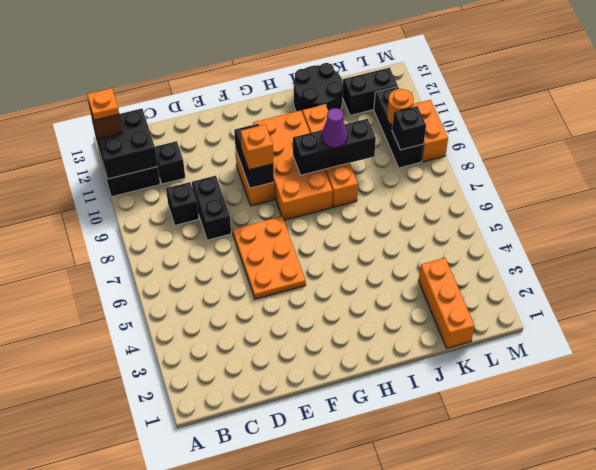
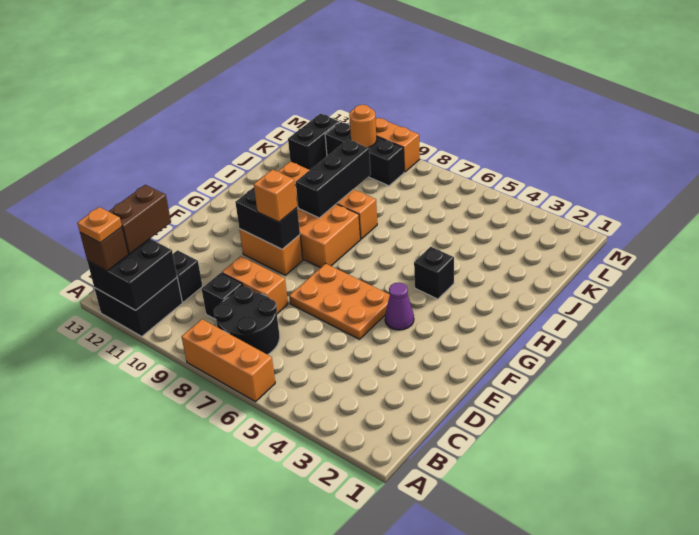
none -> brown 1x2 brick [109,185,171,254]
black 1x2 brick [192,176,231,240] -> orange 1x2 brick [222,256,288,314]
purple 1x1 cone [322,108,347,148] -> purple 1x1 cone moved to [385,282,414,330]
black 2x2 round brick [294,63,343,112] -> black 2x2 round brick moved to [214,287,280,355]
orange 1x3 brick [419,258,475,348] -> orange 1x3 brick moved to [182,319,275,402]
black 1x1 brick [392,106,426,150] -> black 1x1 brick moved to [414,247,454,299]

